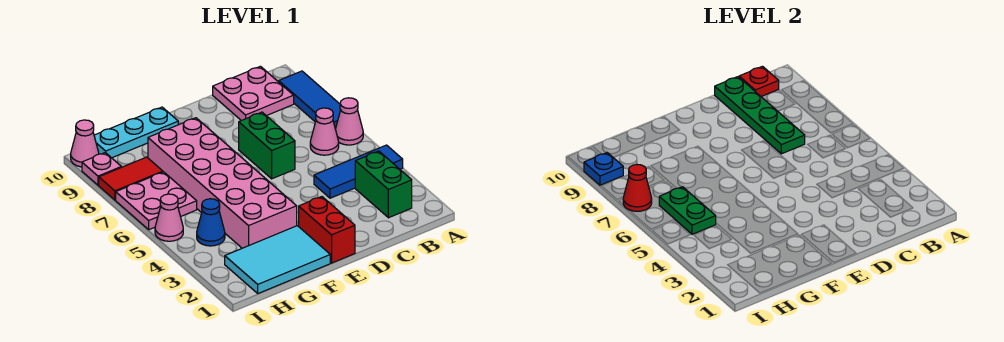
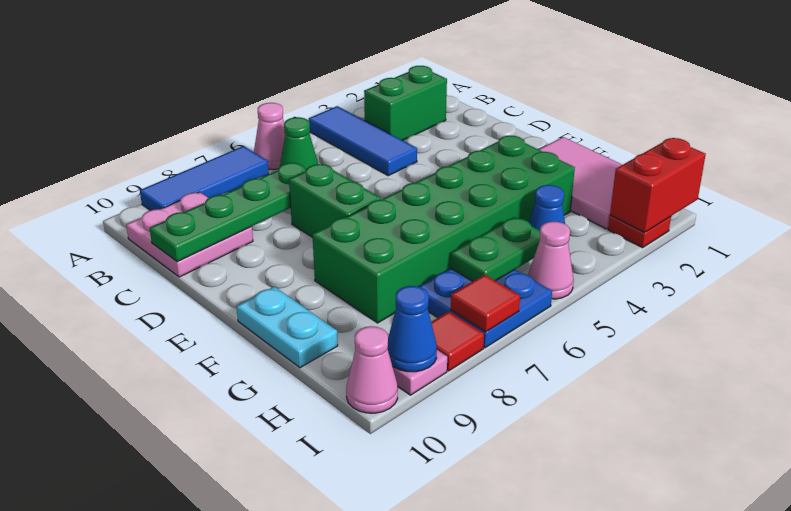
pink 1x1 cone [310,108,339,155] -> green 1x1 cone [280,117,318,169]
red 1x1 plate [739,66,779,97] -> red 1x1 plate moved to [608,215,671,248]
green 1x2 brick [239,112,295,179] -> green 1x2 brick turned to [289,164,381,238]
red 1x2 brick [299,197,355,263] -> red 1x2 brick moved to [610,138,706,232]
cyan 2x3 tile [225,226,330,293] -> pink 2x3 tile [539,137,622,229]
pink 2x6 brick [148,118,297,248] -> green 2x6 brick [312,136,575,323]
cyan 1x3 plate [94,107,178,158] -> cyan 1x2 plate [236,287,338,368]
pink 2x2 plate [116,172,197,230] -> blue 2x2 plate [419,268,552,348]
red 1x2 tile [99,157,163,200] -> red 1x1 tile [431,312,484,371]
red 1x1 cone [623,164,652,211] -> red 1x1 tile [451,275,520,332]
blue 1x1 plate [584,153,623,185] -> blue 1x1 cone [388,286,437,372]

